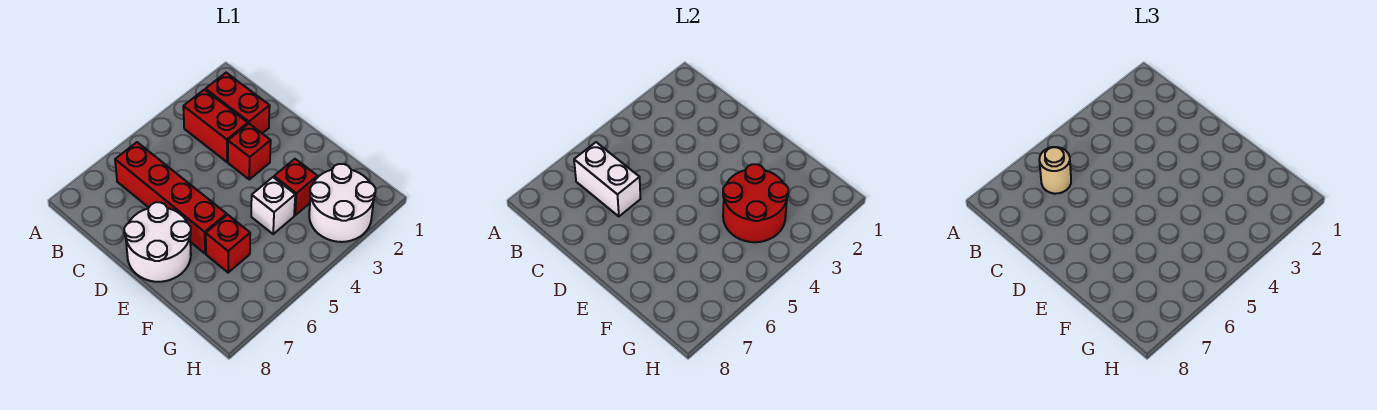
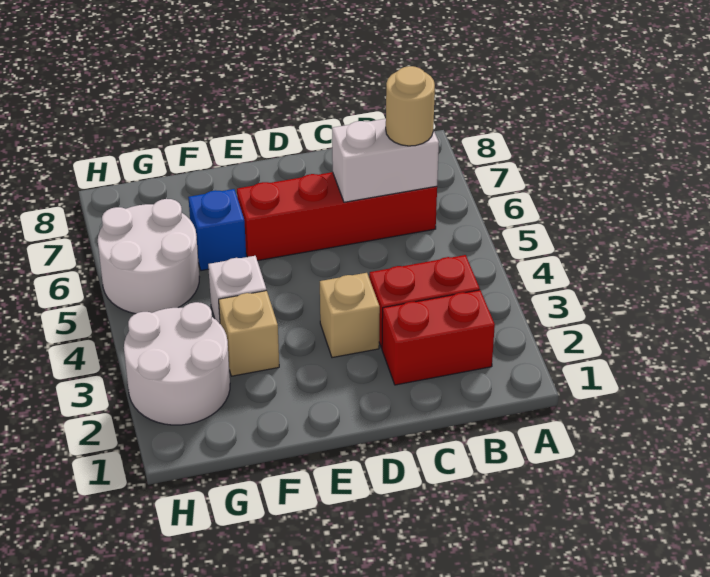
red 1x1 brick [228,124,271,179] -> tan 1x1 brick [320,273,380,358]
white 2x2 round brick [124,202,191,282] -> white 2x2 round brick moved to [98,199,199,314]
red 1x1 brick [274,159,317,215] -> tan 1x1 brick [219,291,279,376]
red 2x2 round brick [723,164,788,242] -> none
red 1x1 brick [206,215,250,273] -> blue 1x1 brick [188,189,246,271]

